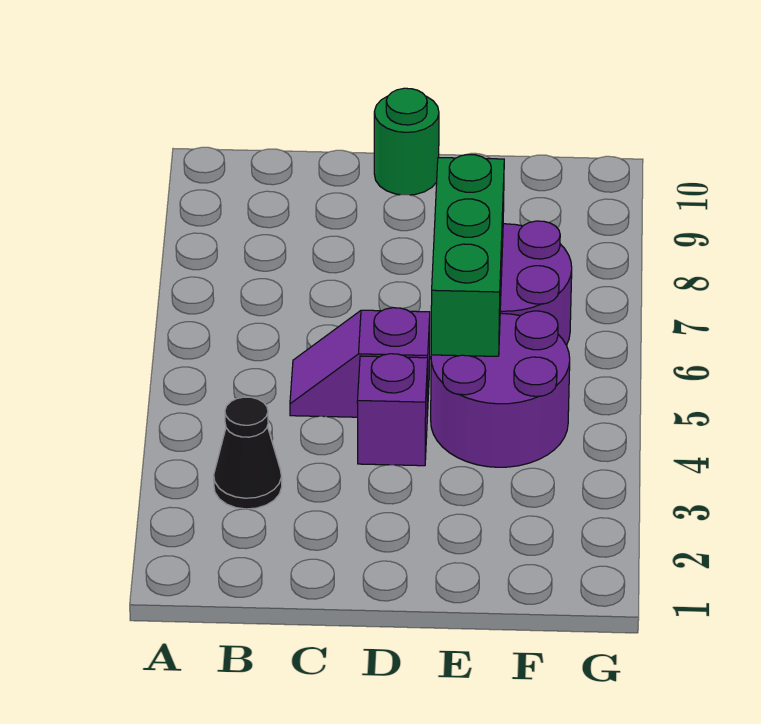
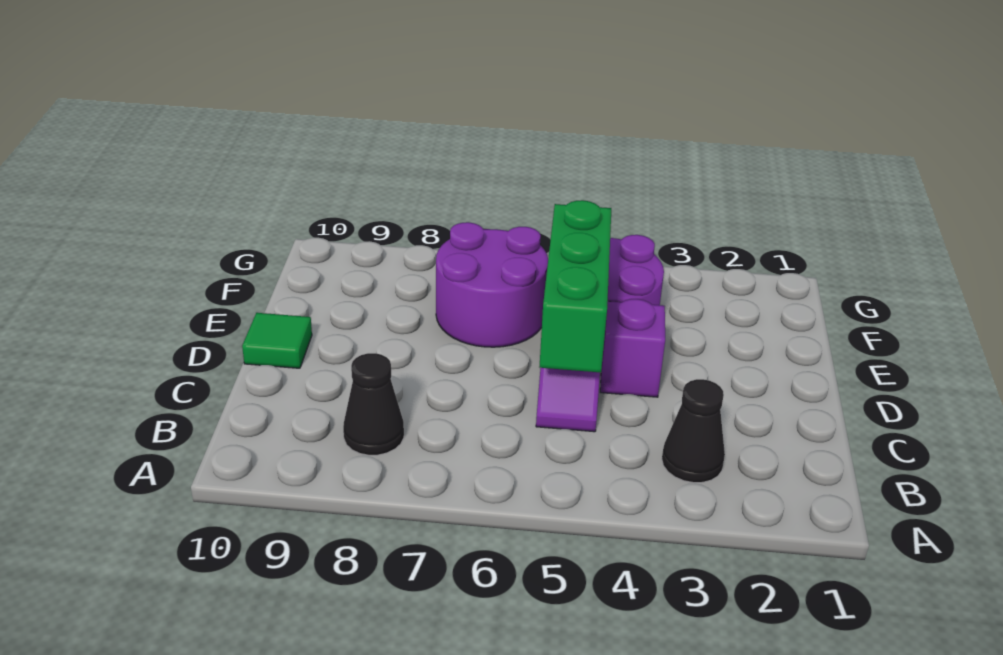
none -> black 1x1 cone [343,353,404,455]
green 1x1 round brick [374,88,439,195] -> green 1x1 tile [242,313,312,368]
green 1x3 brick [431,155,504,356] -> green 1x3 brick turned to [539,200,611,372]

